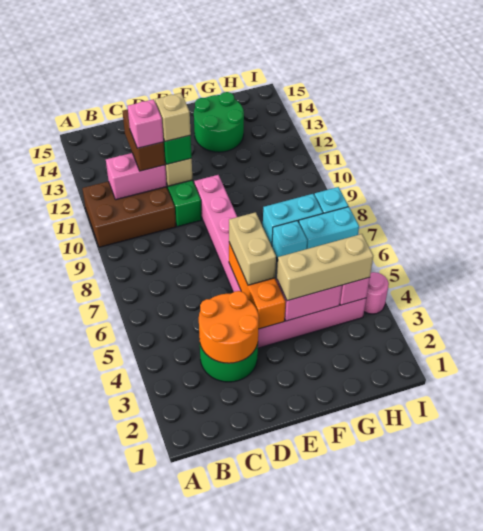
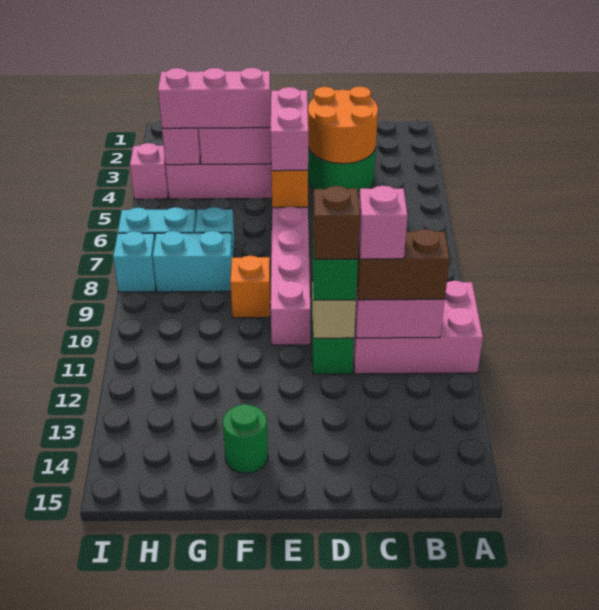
brown 2x3 brick [82,181,176,247] -> pink 2x3 brick [353,281,483,374]
brown 1x2 brick [122,109,165,171] -> brown 1x2 brick turned to [357,229,450,300]
tan 1x1 brick [155,93,191,141] -> brown 1x1 brick [313,186,360,259]
tan 1x2 brick [229,212,276,285] -> pink 1x2 brick [271,87,308,171]
tan 1x3 brick [277,234,373,301] -> pink 1x3 brick [158,68,271,128]
none -> orange 1x1 brick [230,256,270,318]
green 2x2 round brick [194,92,244,152] -> green 1x1 round brick [223,404,268,473]
pink 1x1 round brick [364,272,389,314] -> pink 1x1 brick [130,143,168,199]

